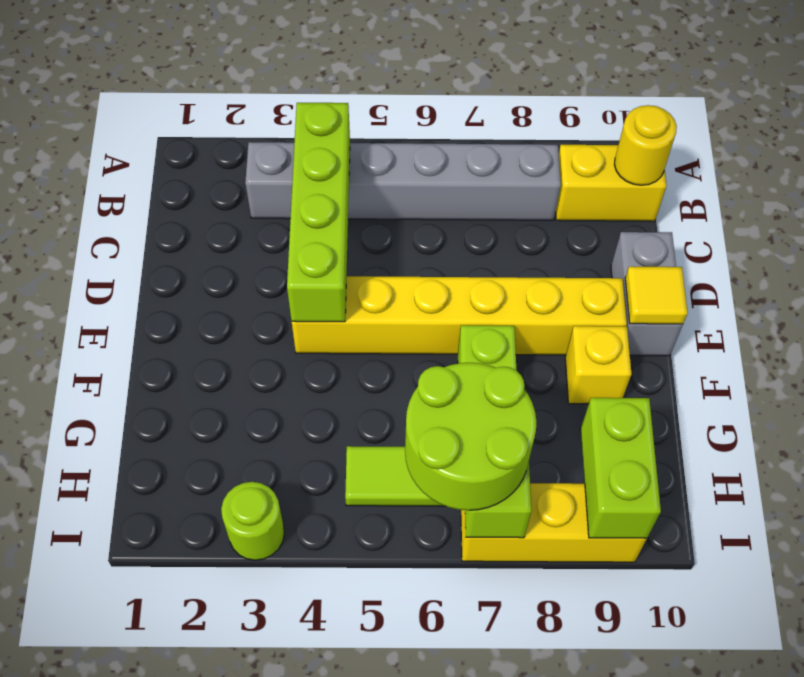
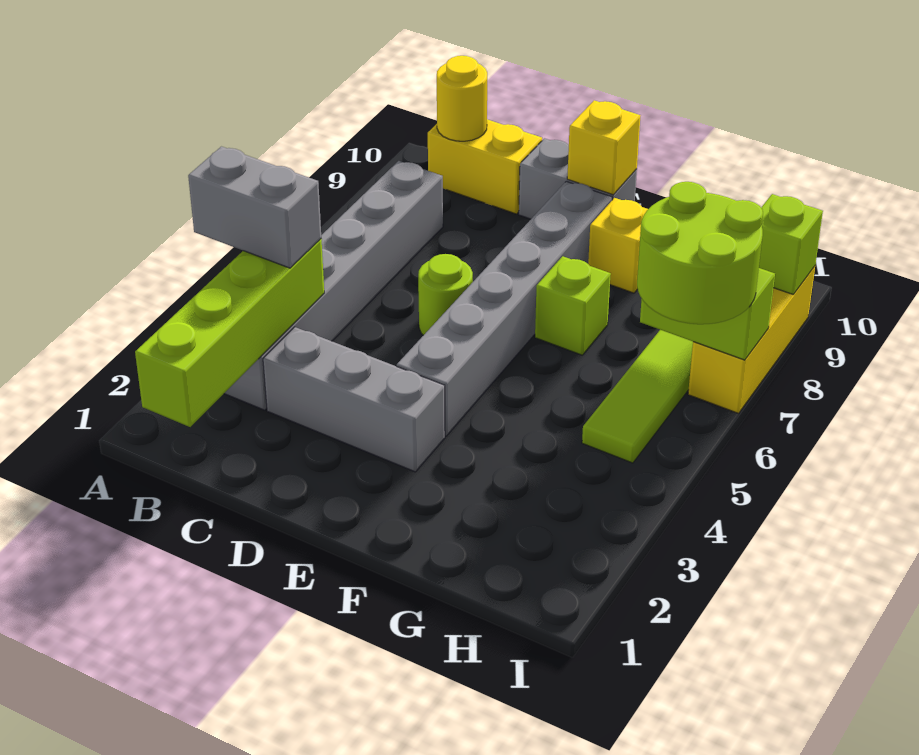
none -> grey 1x2 brick [188,147,321,268]
lime 1x4 brick [287,103,350,322] -> lime 1x4 brick turned to [135,239,324,427]
yellow 1x2 brick [556,145,667,221] -> yellow 1x2 brick turned to [428,119,542,214]
none -> grey 1x3 brick [263,327,445,472]
yellow 1x6 brick [292,276,627,355] -> grey 1x6 brick [397,181,612,436]
yellow 1x1 tile [625,267,688,324] -> yellow 1x1 brick [567,100,640,195]
lime 1x2 brick [581,398,661,538] -> lime 1x1 brick [759,194,823,294]
lime 1x1 round brick [221,482,284,560] -> lime 1x1 round brick moved to [418,254,473,335]

